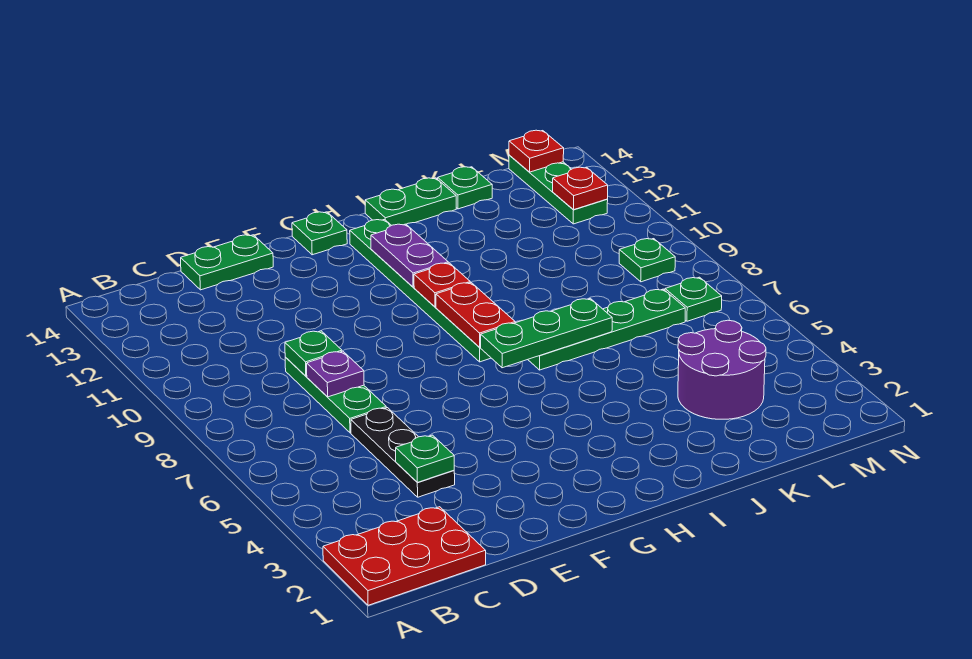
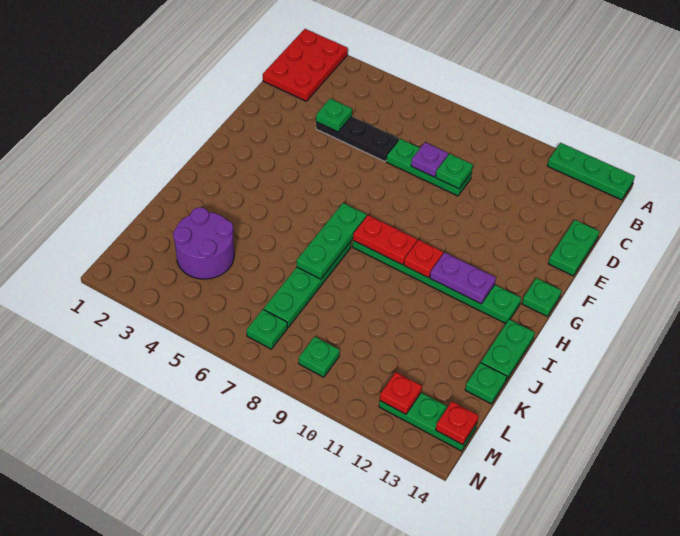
none -> green 1x3 plate [547,143,635,200]

